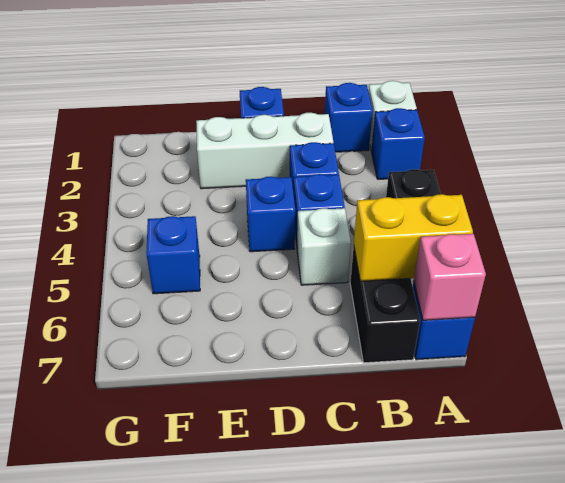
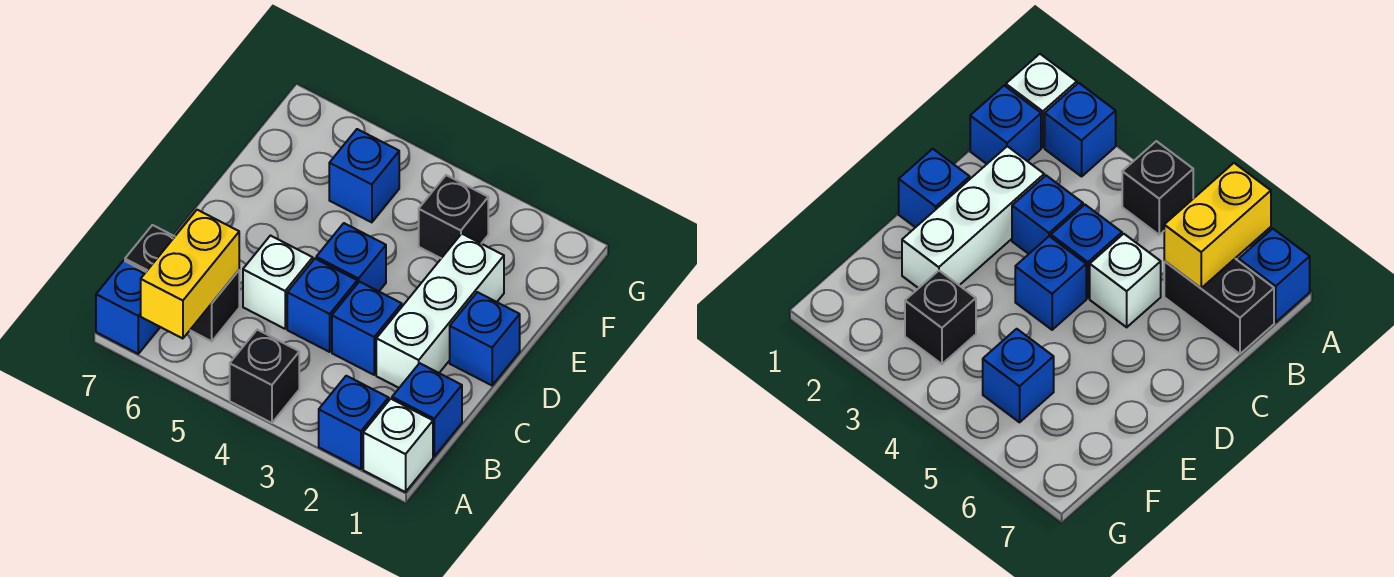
pink 1x1 brick [414,234,486,320] -> none
none -> black 1x1 brick [419,175,488,258]

